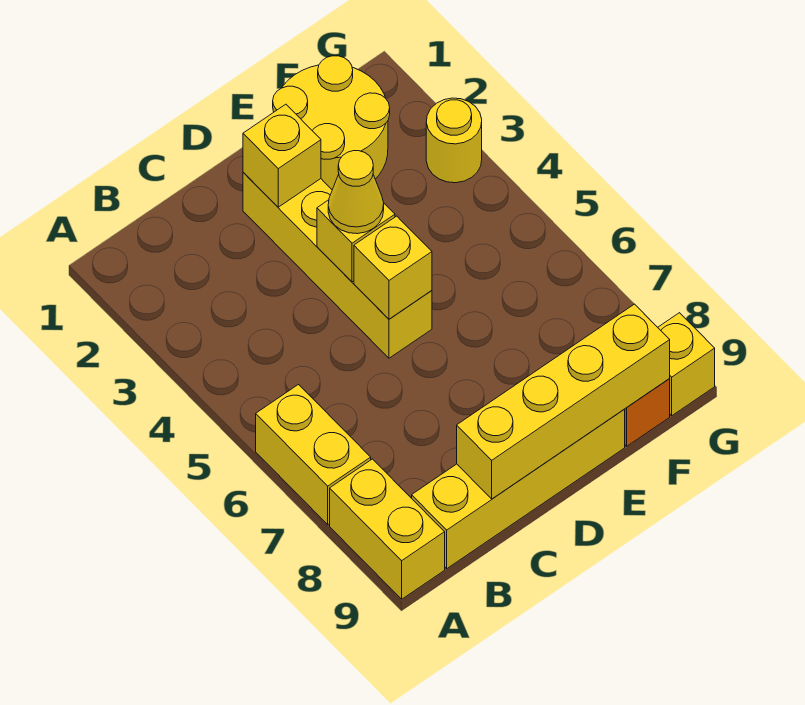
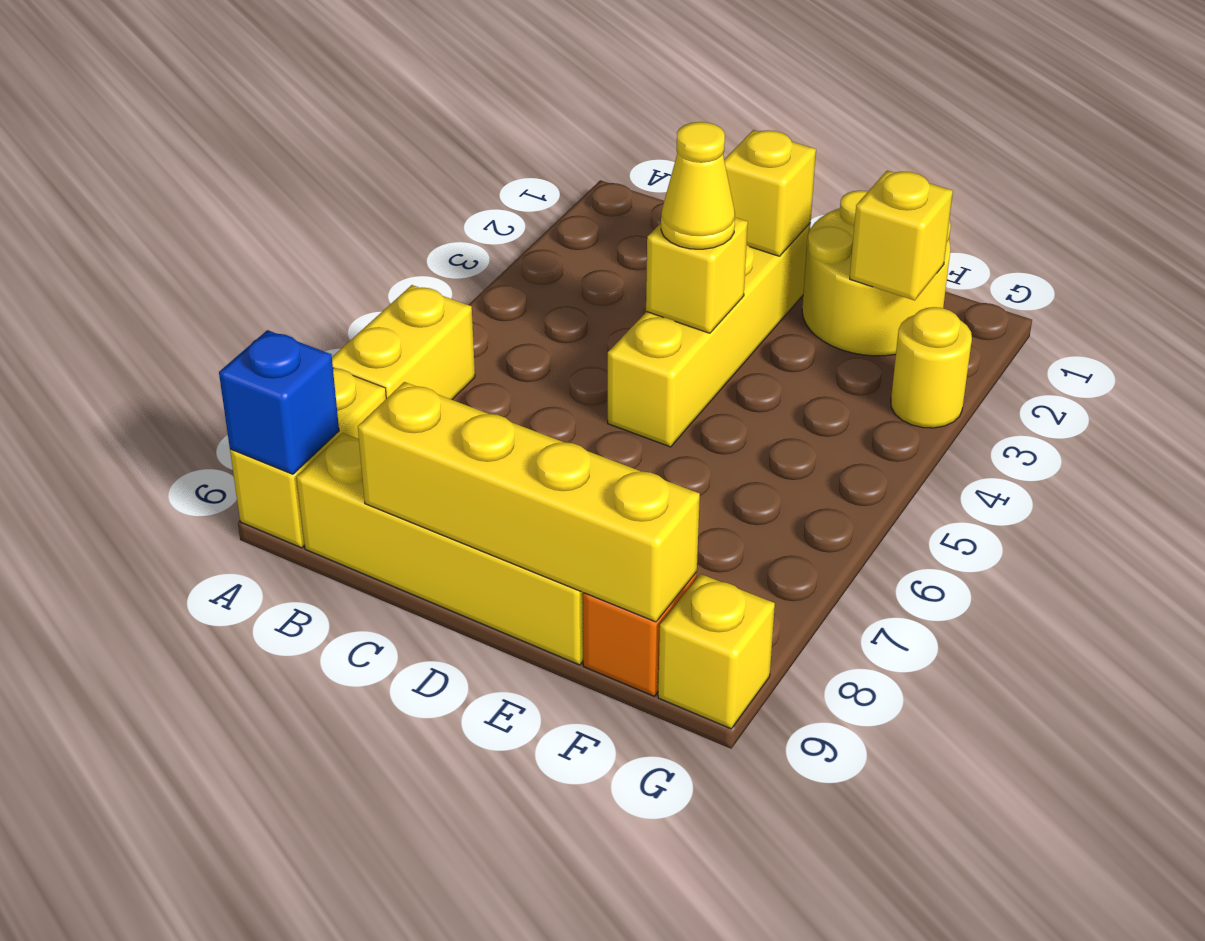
none -> blue 1x1 brick [219,330,339,474]
yellow 1x1 brick [354,216,432,319] -> yellow 1x1 brick moved to [850,171,953,301]

